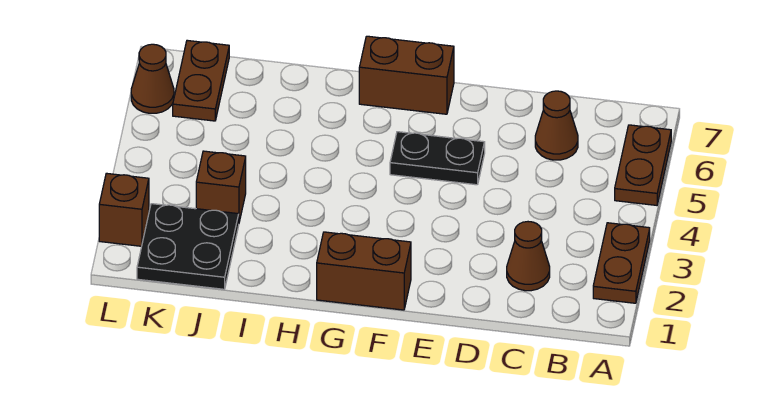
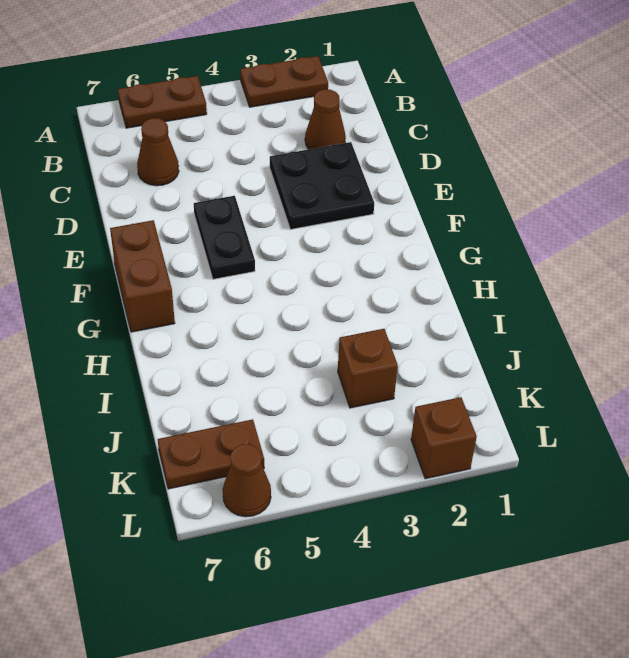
brown 1x2 brick [317,232,411,310] -> none
black 2x2 plate [137,204,239,289] -> black 2x2 plate moved to [270,142,374,229]

